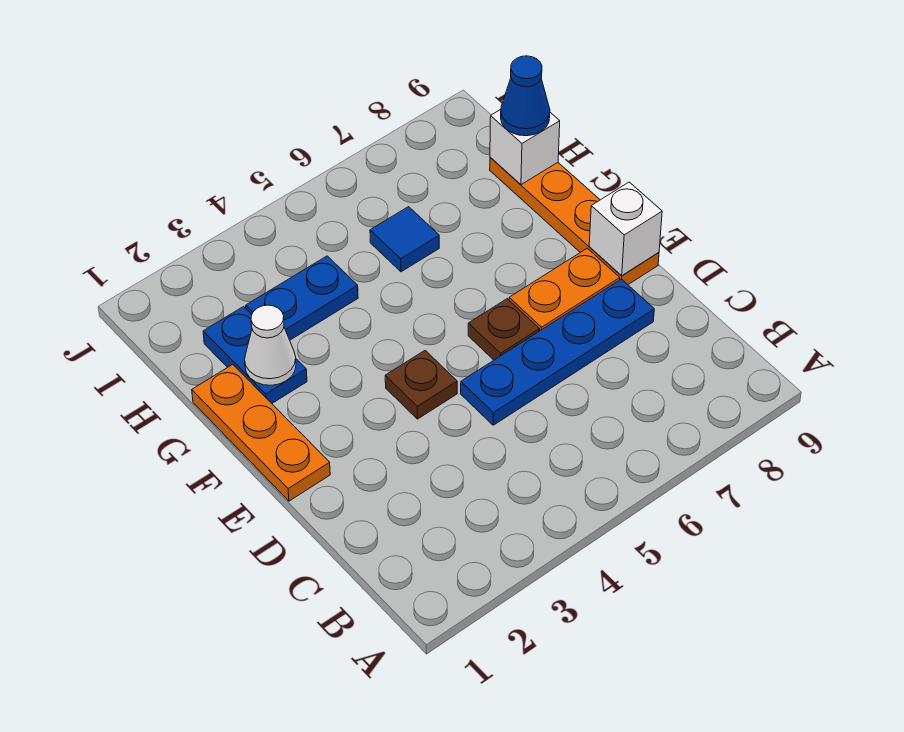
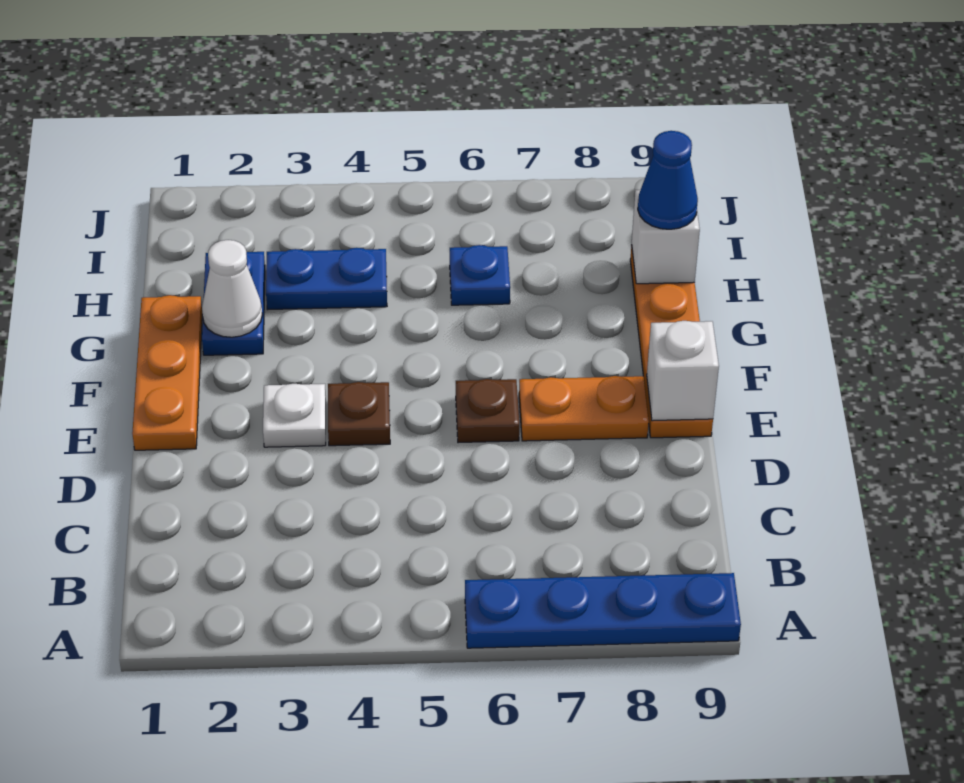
blue 1x4 plate [461,279,654,425] -> blue 1x4 plate moved to [465,573,741,648]
none -> white 1x1 plate [263,384,326,447]
blue 1x1 tile [370,207,439,272] -> blue 1x1 plate [450,245,510,305]

